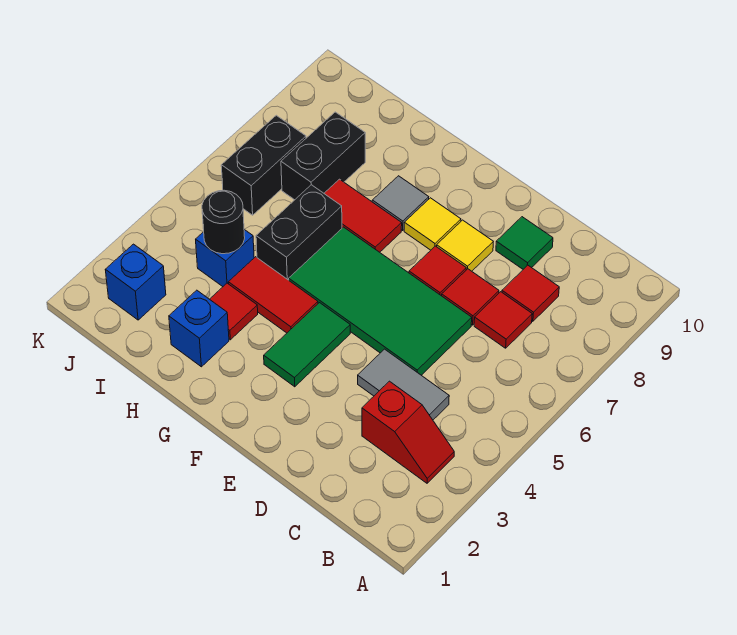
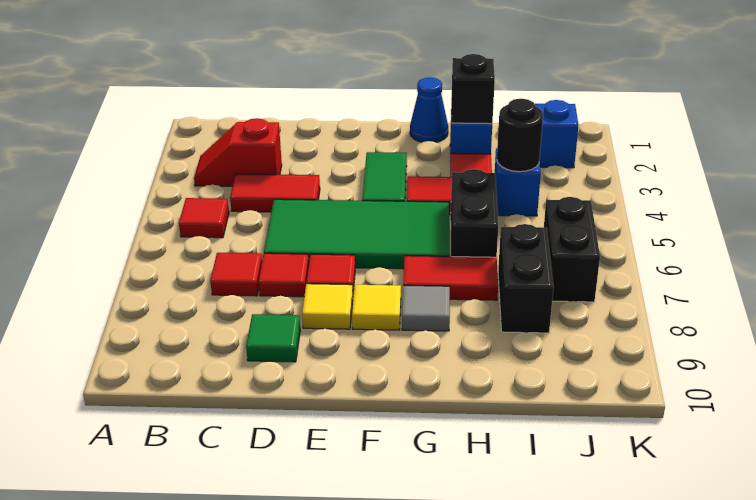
grey 1x2 tile [358,349,449,420] -> red 1x2 tile [230,174,320,212]
red 1x1 tile [502,265,559,321] -> red 1x1 tile moved to [179,198,229,238]
none -> blue 1x1 cone [410,78,448,142]
none -> black 1x1 brick [451,54,495,124]

